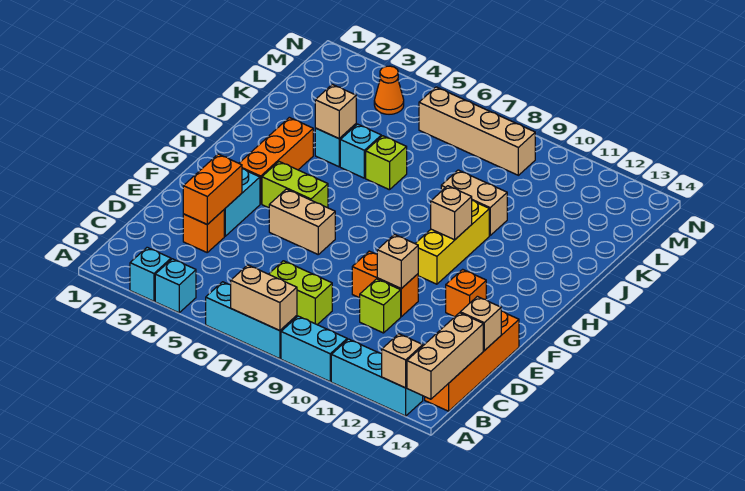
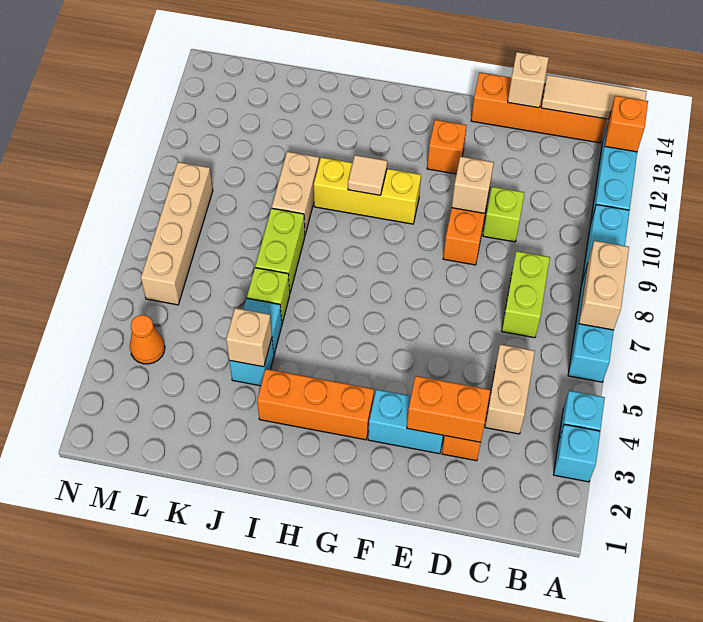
tan 1x1 brick [382,334,423,388] -> orange 1x1 brick [605,96,648,152]
tan 1x3 brick [407,313,483,399] -> tan 1x3 tile [541,75,647,119]
tan 1x2 brick [269,189,335,254] -> tan 1x2 brick moved to [485,344,535,434]
lime 1x2 brick [262,162,328,208] -> lime 1x2 brick moved to [255,208,305,292]
tan 1x1 brick [431,186,472,240] -> tan 1x1 tile [348,155,387,195]

